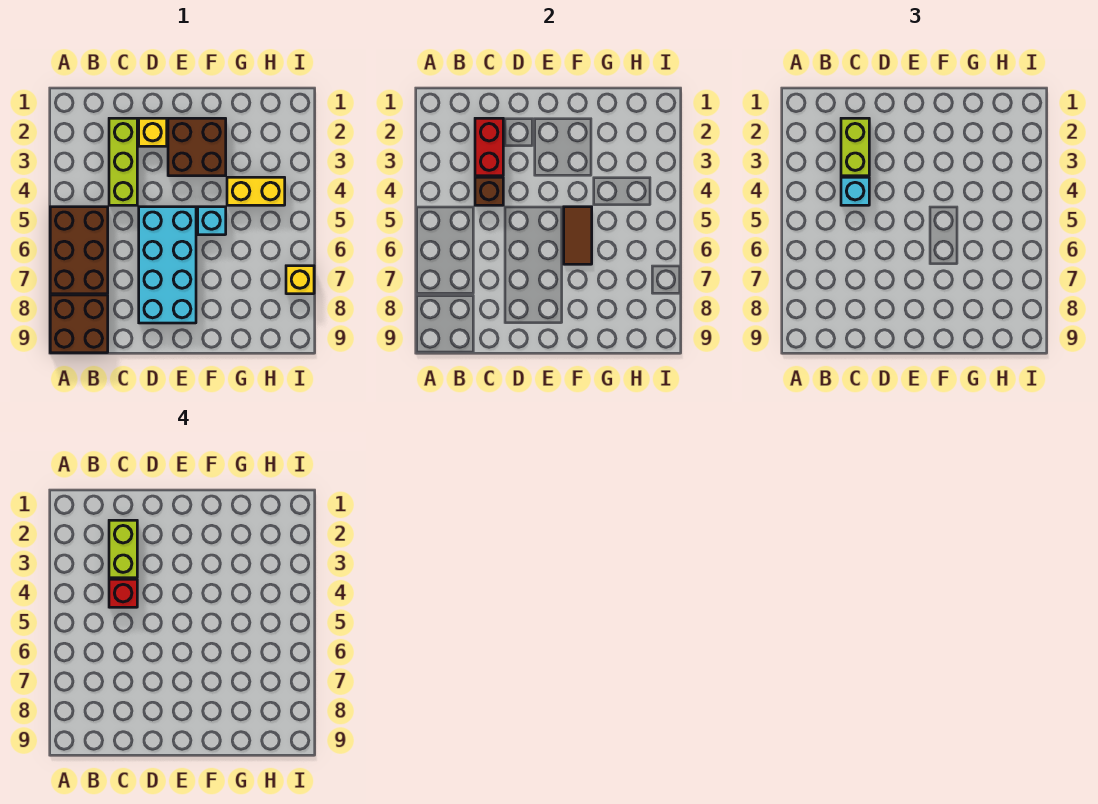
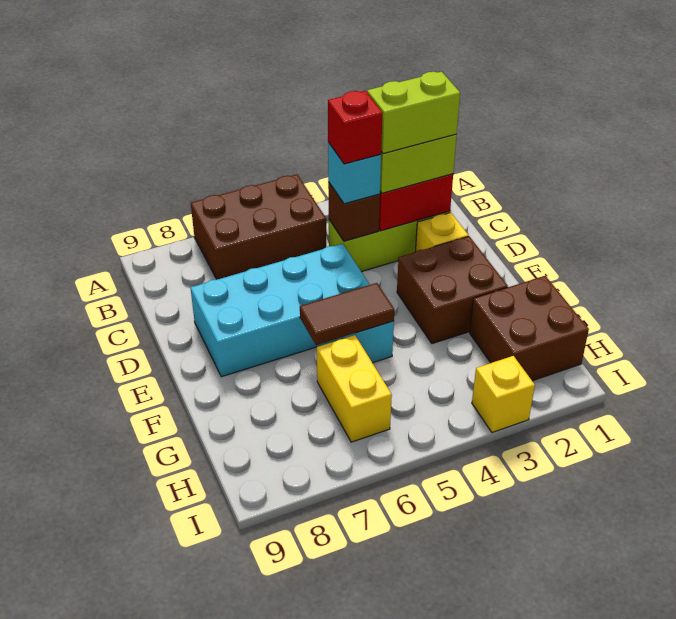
brown 2x2 brick [50,295,108,353] -> brown 2x2 brick moved to [470,276,589,381]
yellow 1x2 brick [227,177,285,205] -> yellow 1x2 brick moved to [317,335,392,442]
yellow 1x1 brick [286,266,314,294] -> yellow 1x1 brick moved to [472,356,535,432]

